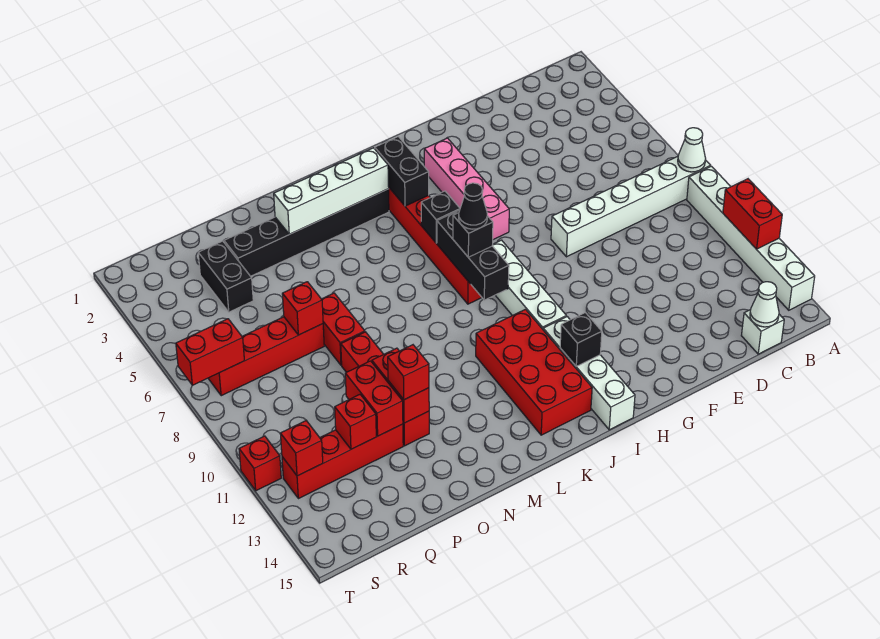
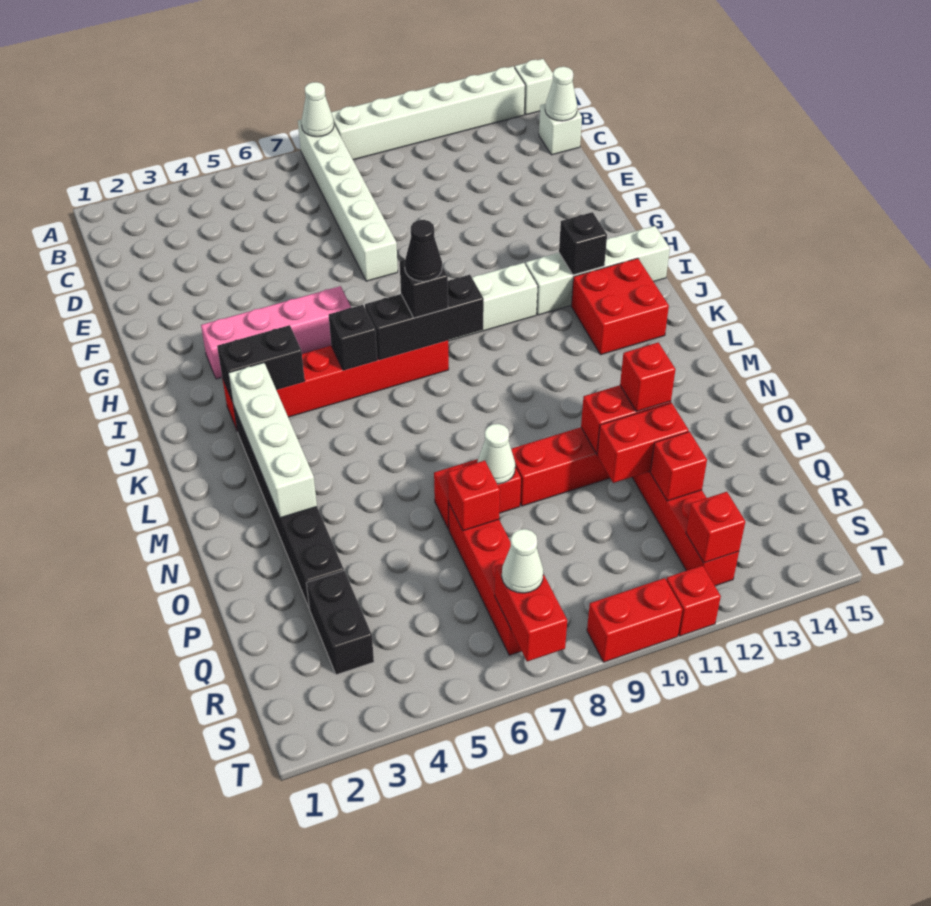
red 1x2 brick [723,179,782,249] -> red 1x2 brick moved to [587,578,683,662]
none -> white 1x1 brick [515,59,553,115]
red 2x4 brick [476,309,592,435] -> red 2x2 brick [571,258,669,355]
none -> white 1x1 cone [477,424,515,484]
black 1x2 brick [198,241,253,312] -> black 1x2 brick turned to [306,571,374,675]
none -> white 1x1 cone [502,529,543,593]

